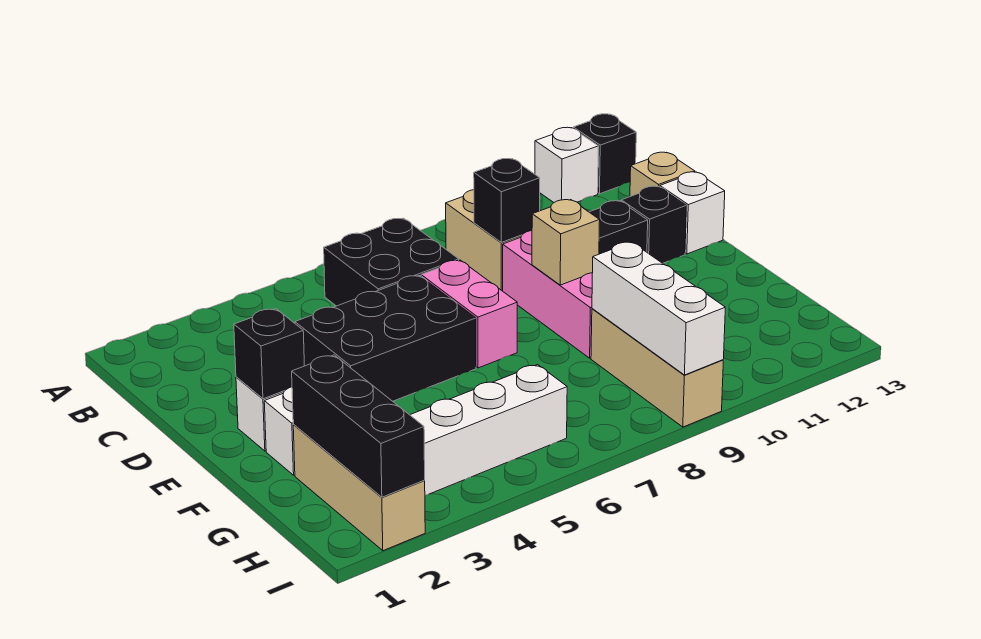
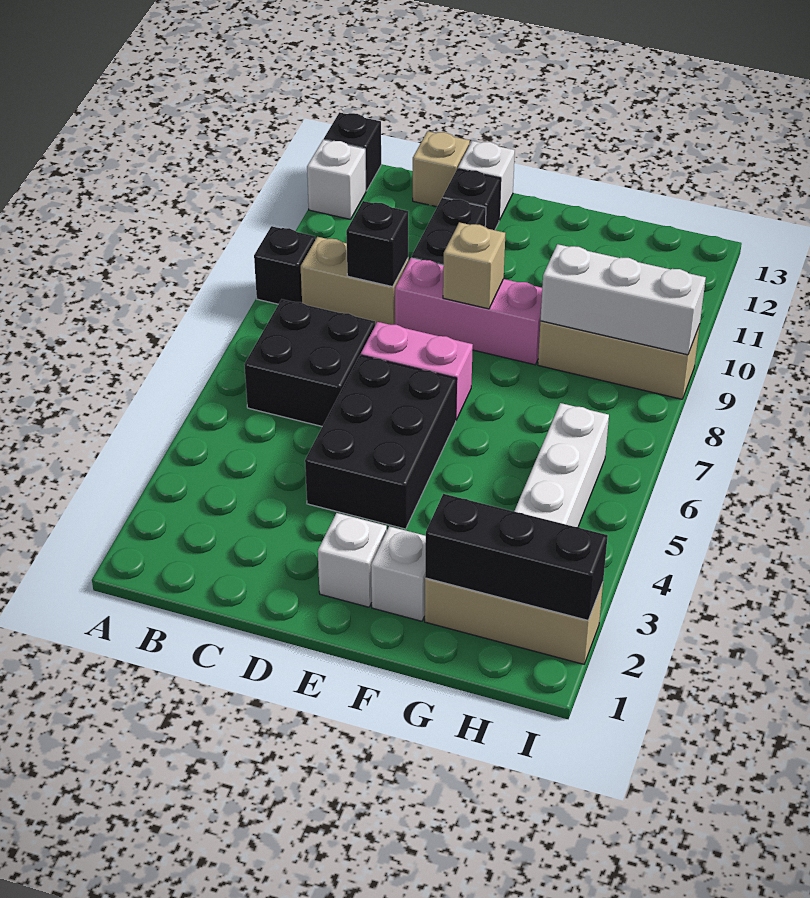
black 1x1 brick [234,309,304,399] -> black 1x1 brick moved to [254,226,315,304]

